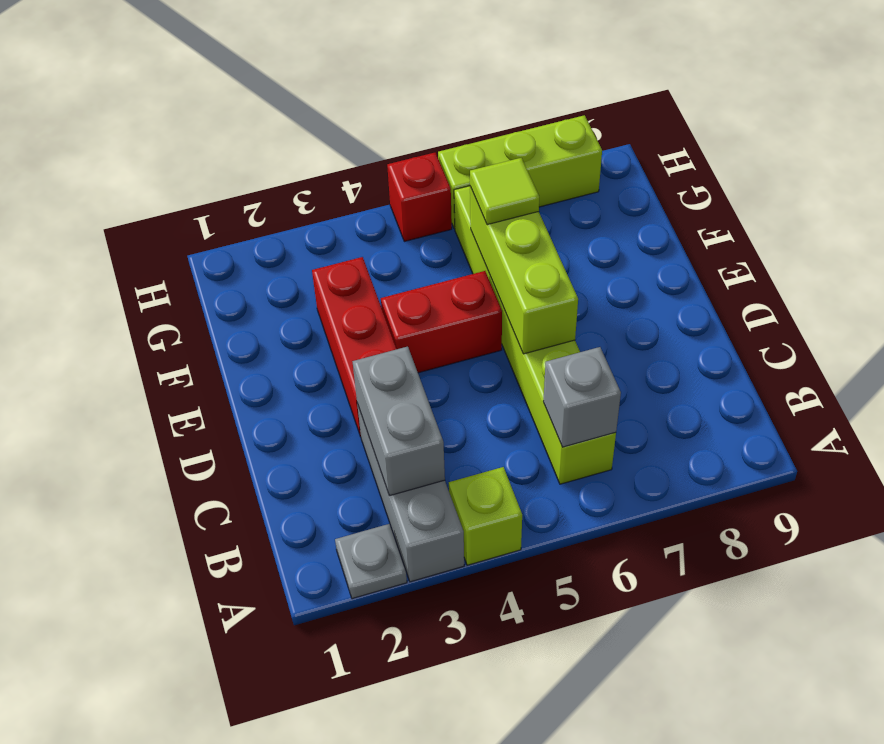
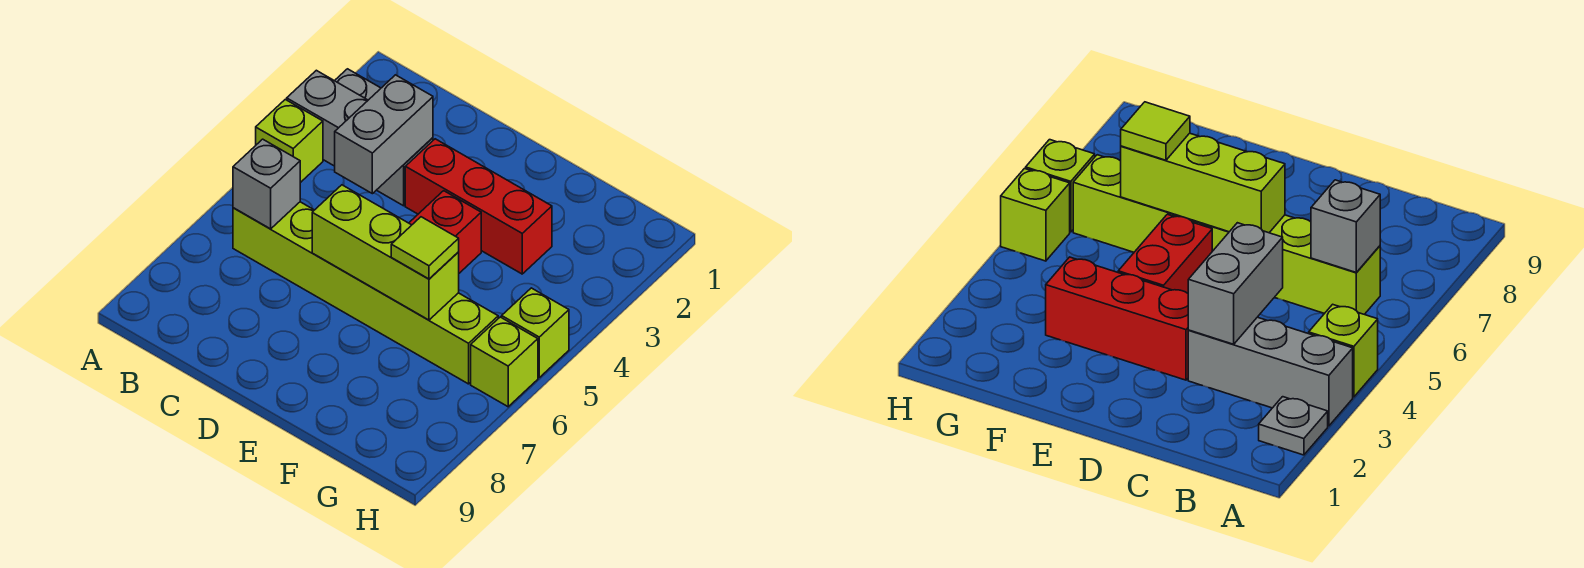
grey 1x2 brick [352,347,445,496] -> grey 1x2 brick turned to [335,75,433,194]
red 1x1 brick [387,153,452,241] -> lime 1x1 brick [502,288,569,377]
lime 1x3 brick [438,115,602,229] -> lime 1x1 brick [471,317,538,407]

